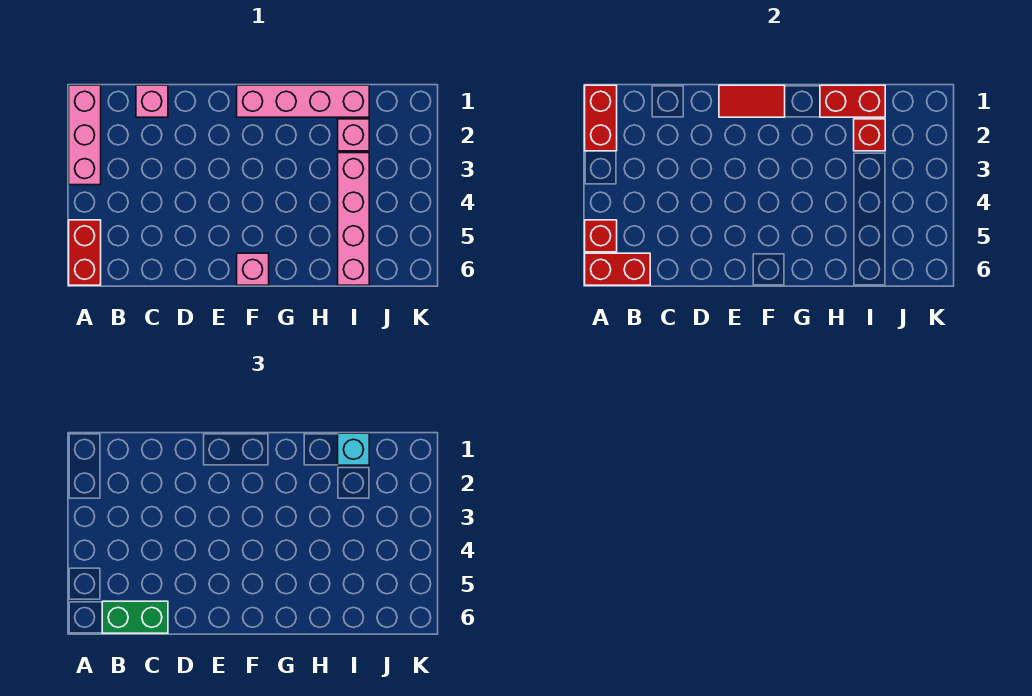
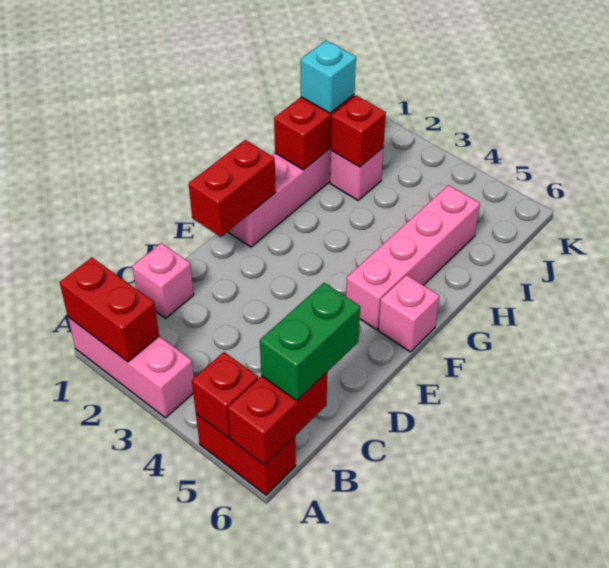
red 1x2 tile [719,85,785,117] -> red 1x2 brick [189,140,276,237]
pink 1x4 brick [338,153,369,285] -> pink 1x4 brick turned to [346,185,480,330]

